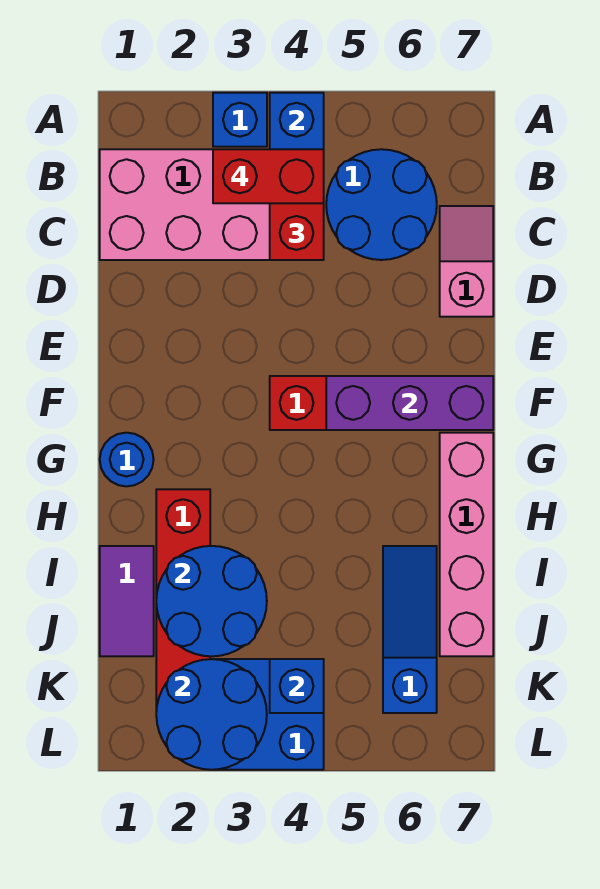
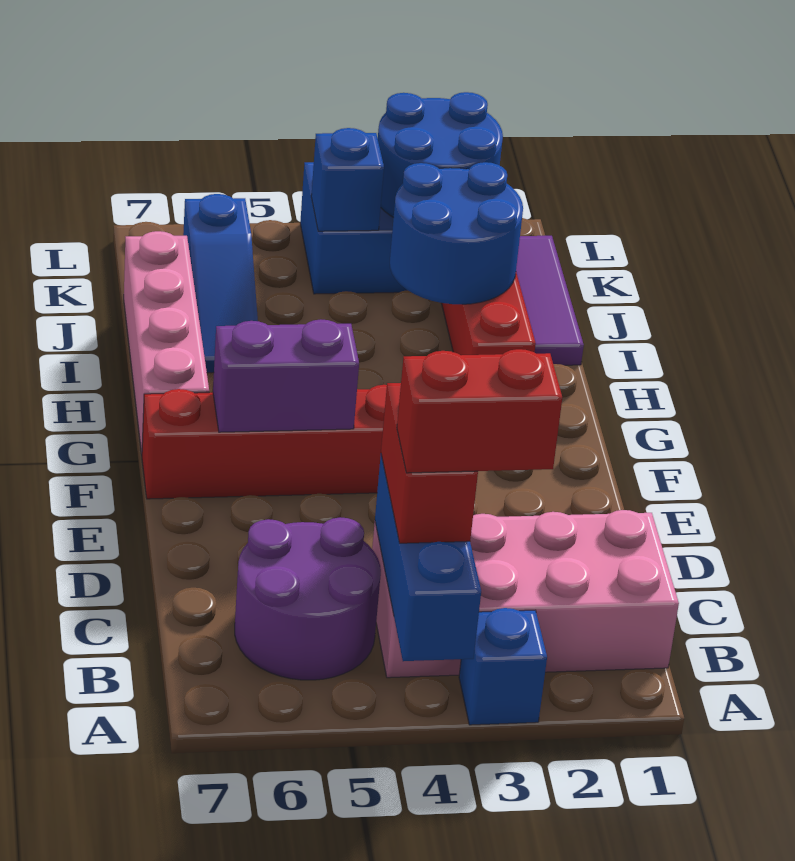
blue 2x2 round brick [326,149,437,260] -> purple 2x2 round brick [235,517,381,680]
pink 1x2 slope [440,206,493,317] -> none
purple 1x3 brick [326,376,493,430] -> purple 1x2 brick [213,319,359,432]
blue 1x1 round brick [100,433,154,486] -> none
purple 1x2 tile [100,546,154,656] -> purple 1x3 tile [516,236,584,365]

